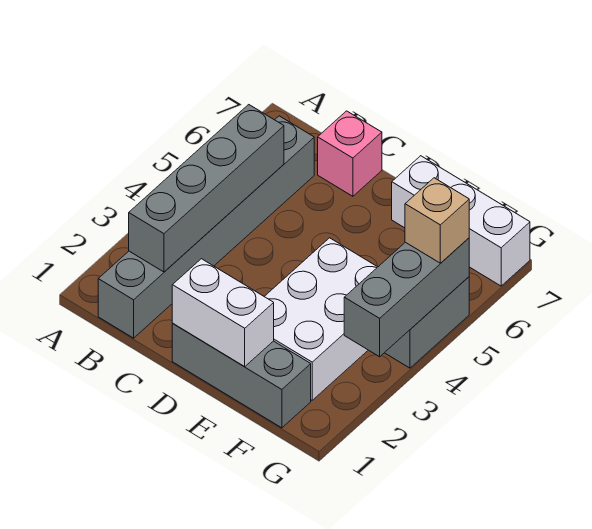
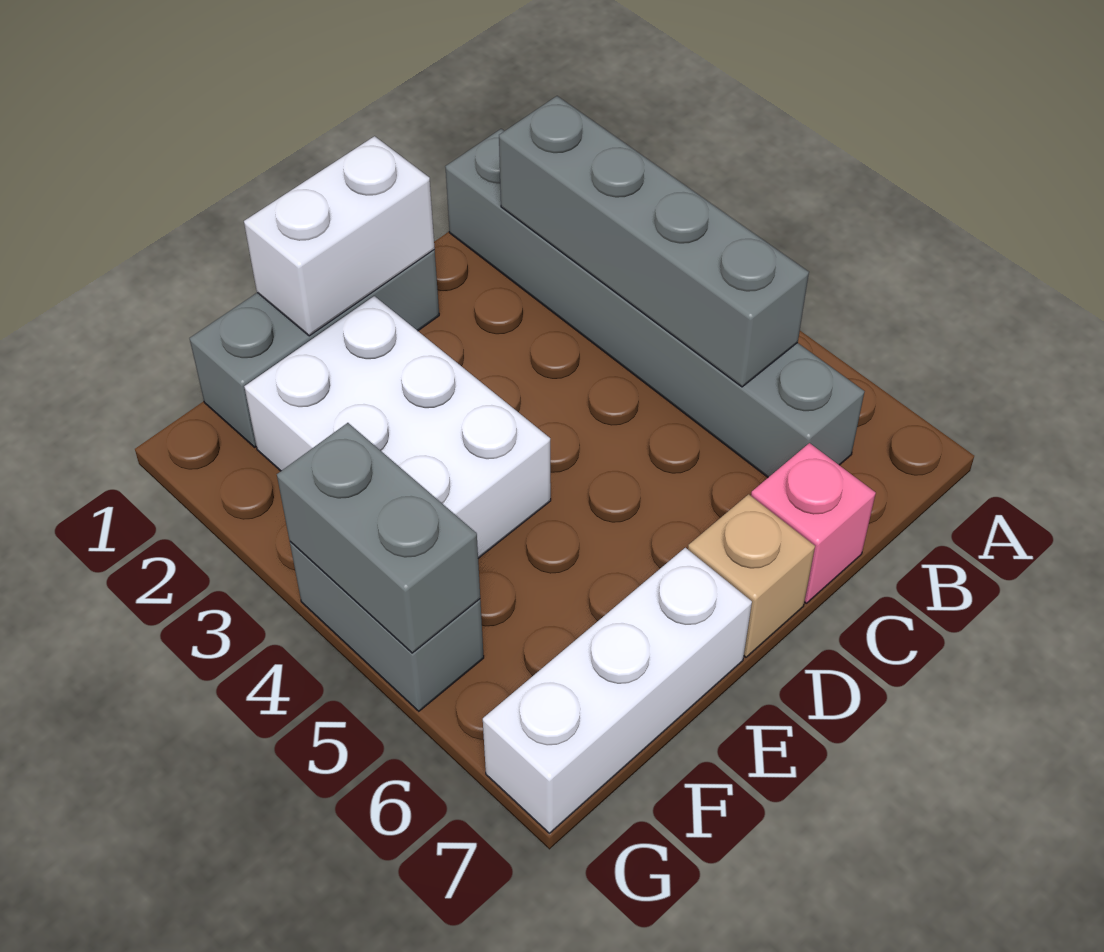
grey 1x3 brick [344,238,469,357] -> grey 1x2 brick [277,423,480,653]
tan 1x1 brick [405,178,469,263] -> tan 1x1 brick moved to [688,494,815,657]

